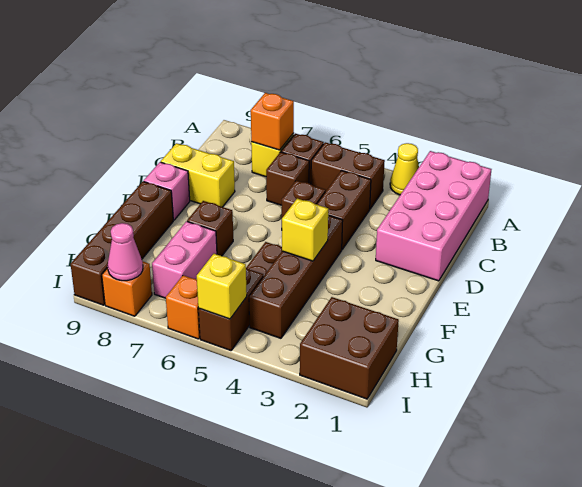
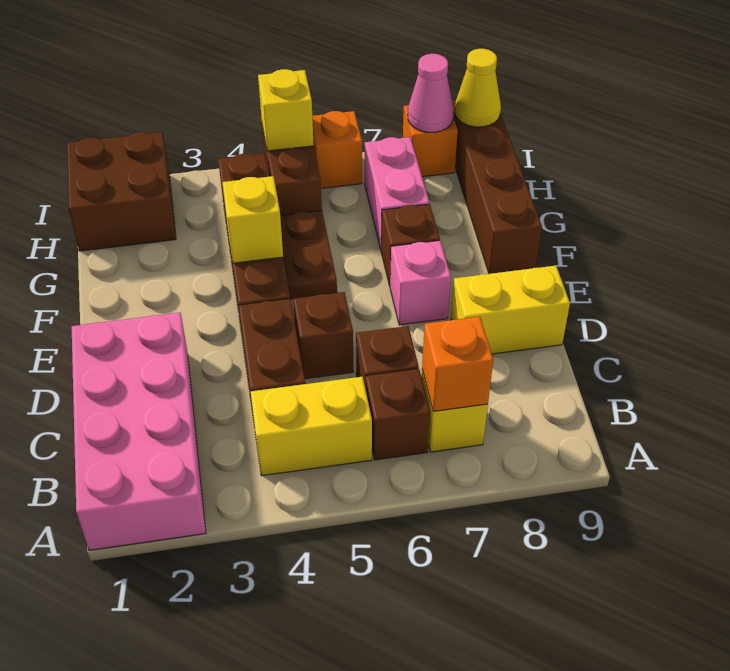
yellow 1x1 cone [390,143,419,195] -> yellow 1x1 cone moved to [455,49,501,127]
brown 1x2 brick [311,142,385,209] -> yellow 1x2 brick [251,377,372,476]
pink 1x1 brick [144,162,190,220] -> pink 1x1 brick moved to [390,241,451,325]

